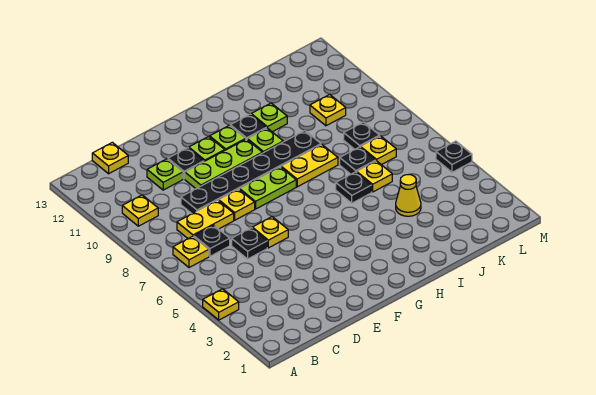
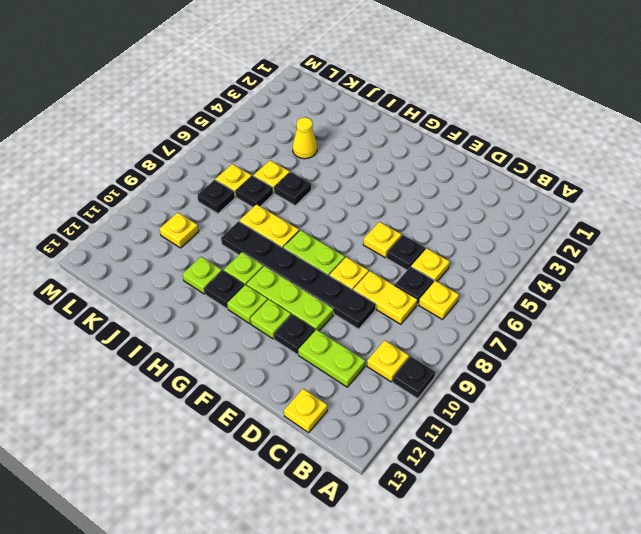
yellow 1x1 plate [203,289,239,320] -> yellow 1x1 plate moved to [411,248,450,281]
lime 1x1 plate [147,159,183,190] -> lime 1x2 plate [298,330,365,387]
black 1x1 plate [436,141,472,172] -> black 1x1 plate moved to [393,356,435,399]

